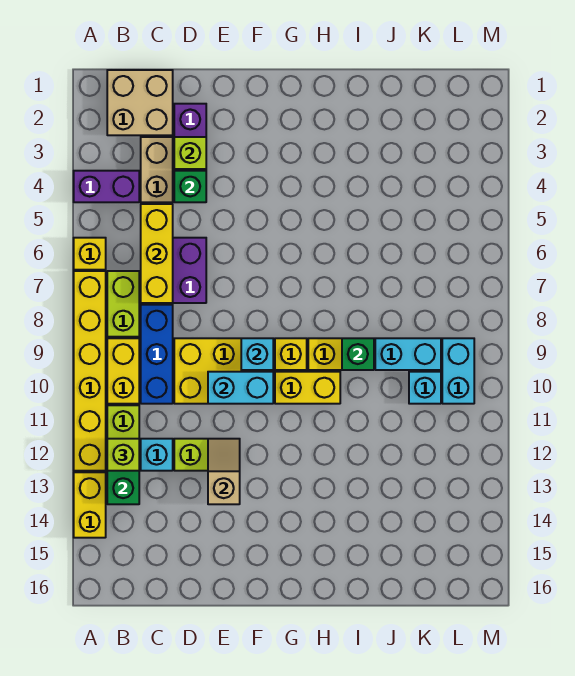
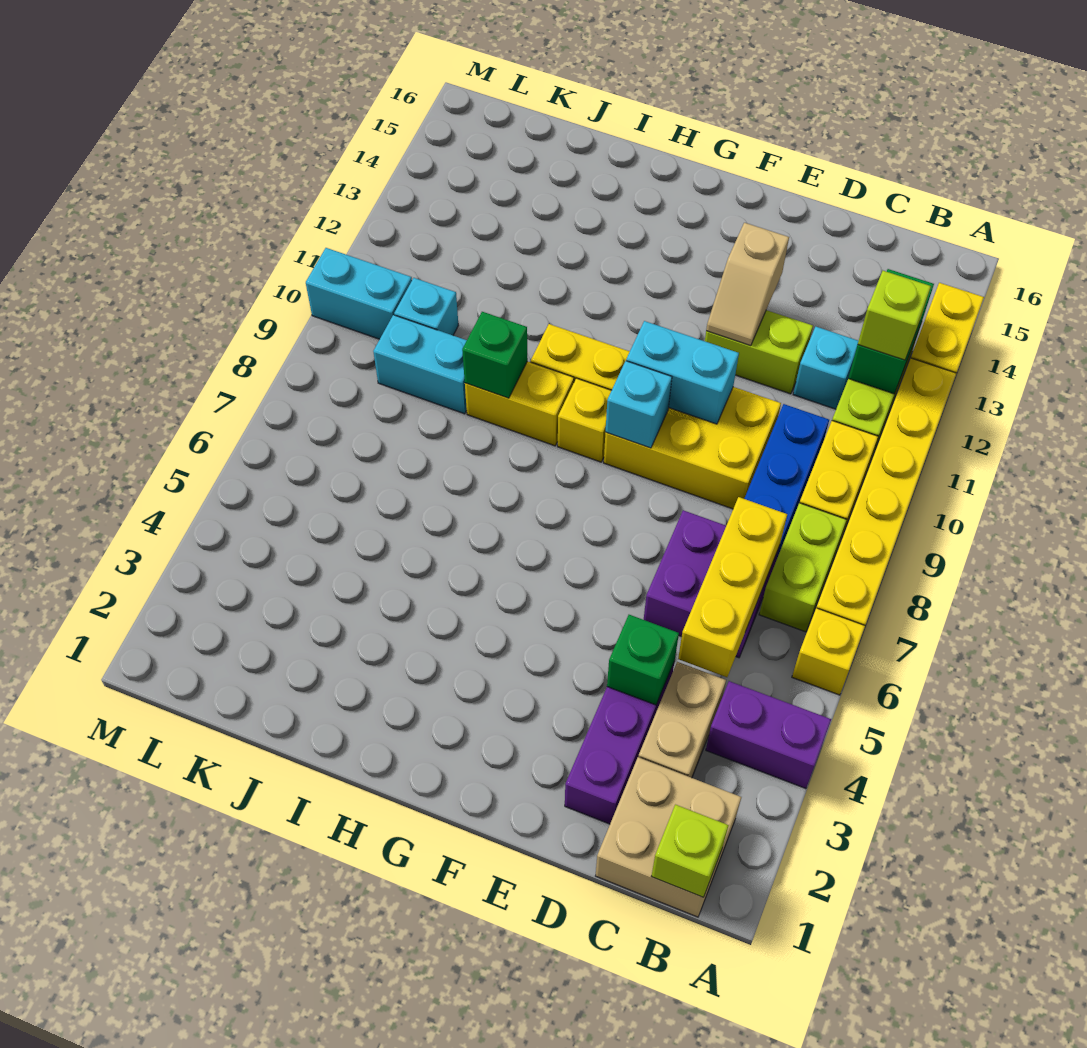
lime 1x1 brick [174,137,206,169] -> lime 1x1 brick moved to [651,805,729,897]
cyan 1x2 brick [442,338,474,404] -> cyan 1x2 brick turned to [306,248,412,339]

